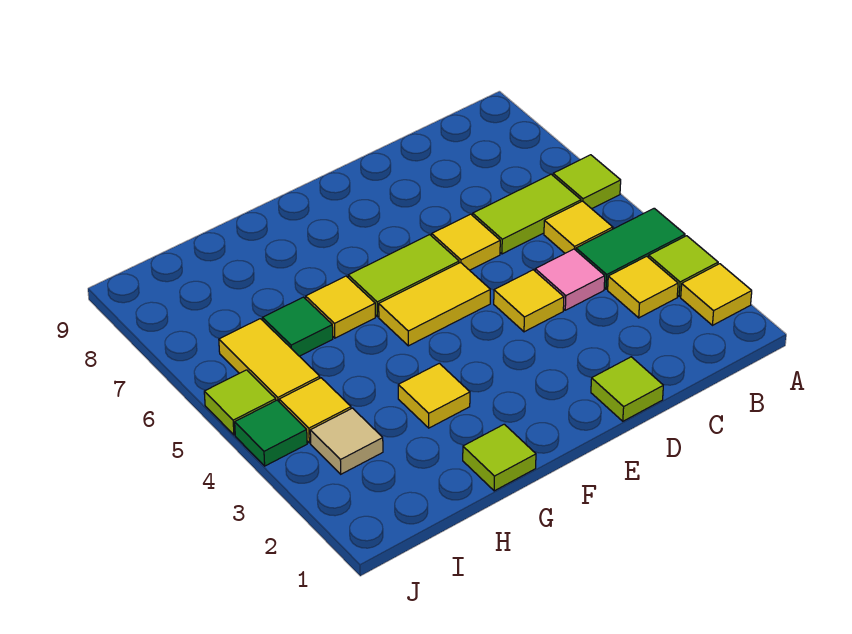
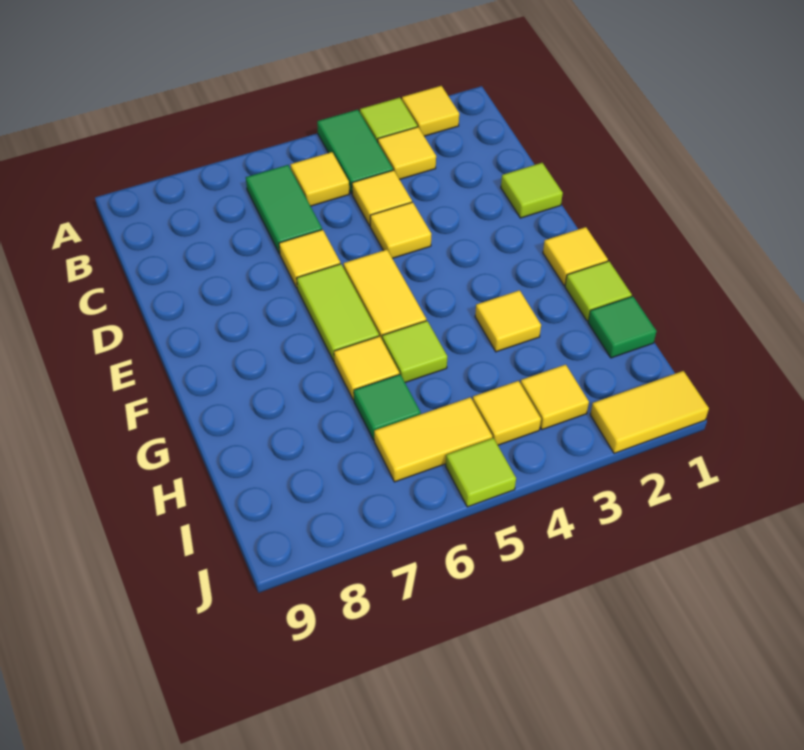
lime 1x1 tile [553,155,621,209] -> lime 1x1 tile moved to [382,321,447,382]
lime 1x2 tile [473,174,581,254] -> green 1x2 tile [246,165,322,254]
pink 1x1 tile [535,249,605,310] -> yellow 1x1 tile [352,170,412,226]
none -> yellow 1x1 tile [543,227,608,285]
tan 1x1 tile [310,408,383,474] -> yellow 1x1 tile [520,365,589,430]
none -> yellow 1x2 tile [590,371,709,453]
green 1x1 tile [235,400,307,466] -> green 1x1 tile moved to [588,296,656,358]

